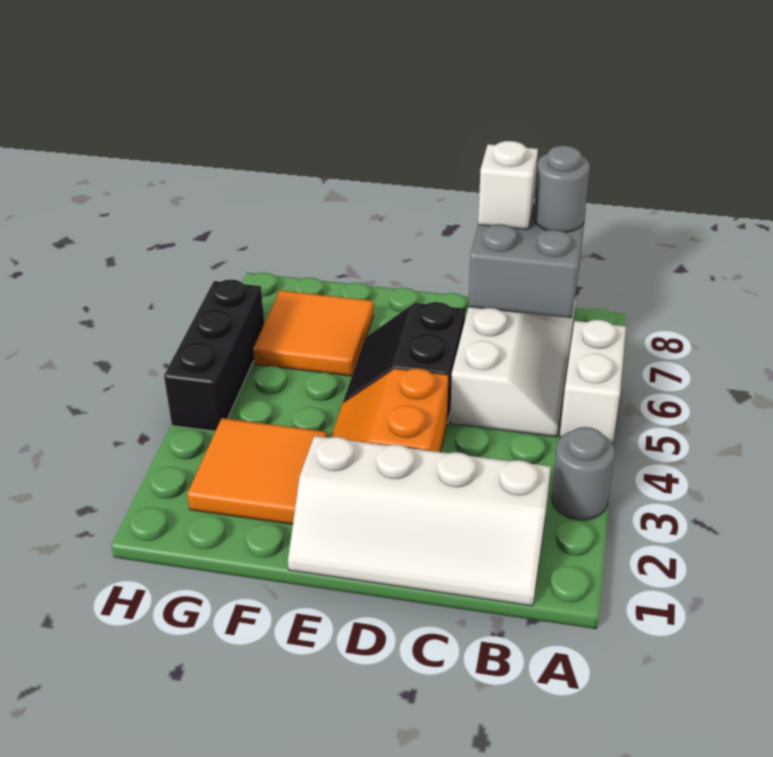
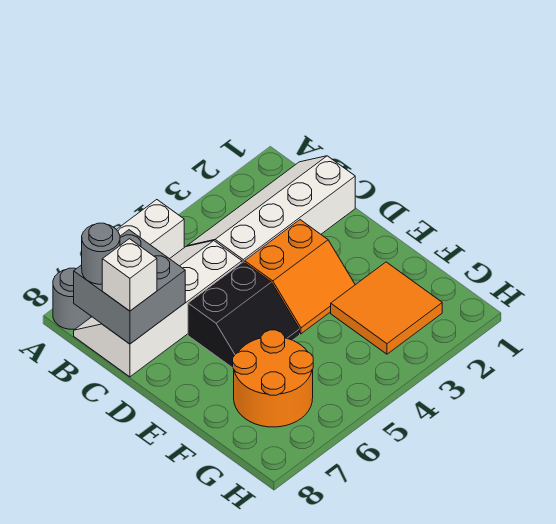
grey 1x1 round brick [551,427,615,520] -> grey 1x1 round brick moved to [53,268,91,329]
white 2x4 slope [288,436,551,606] -> white 2x4 slope turned to [187,156,355,263]
orange 2x2 tile [253,290,374,376] -> orange 2x2 round brick [233,330,313,427]
black 1x3 brick [164,280,264,431] -> none

